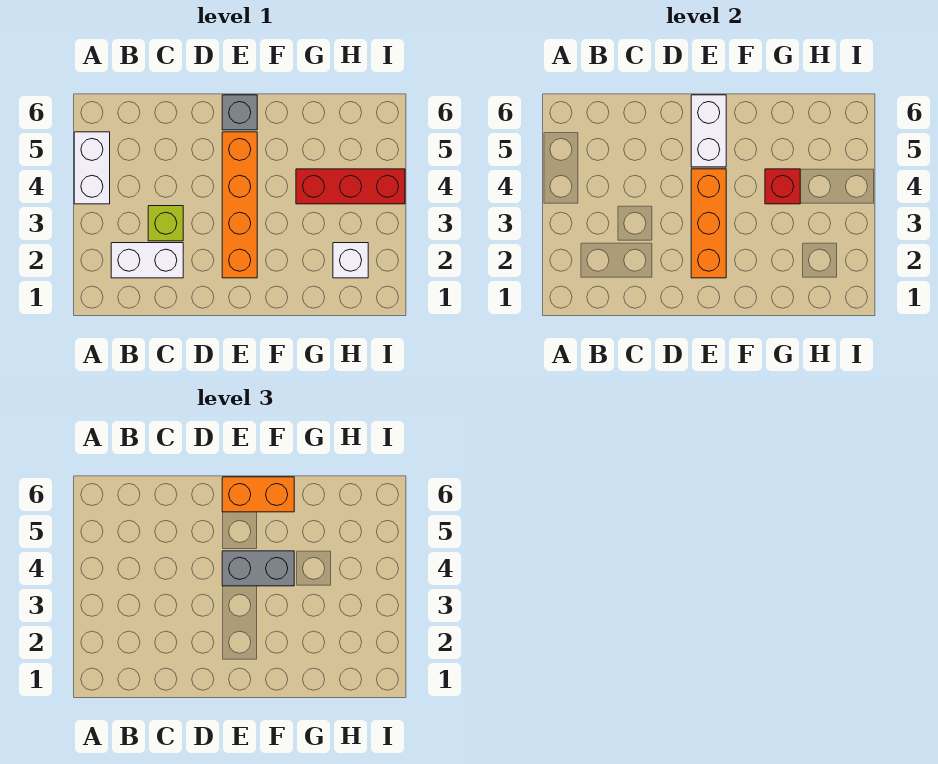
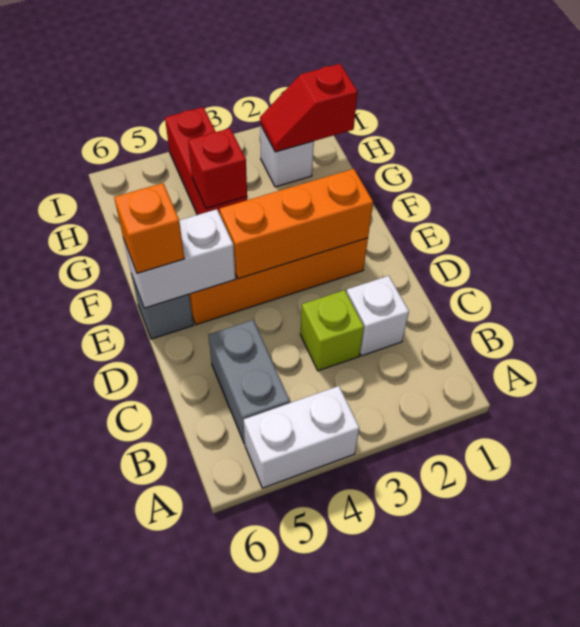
white 1x2 brick [111,243,183,278] -> white 1x1 brick [347,276,409,356]
grey 1x2 brick [222,551,294,586] -> grey 1x2 brick moved to [209,320,290,444]
orange 1x2 brick [222,477,294,512] -> orange 1x1 brick [114,183,184,273]
none -> red 1x2 slope [260,64,358,152]

